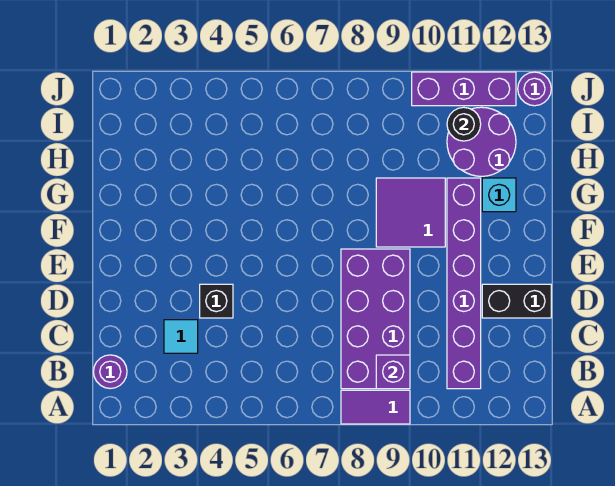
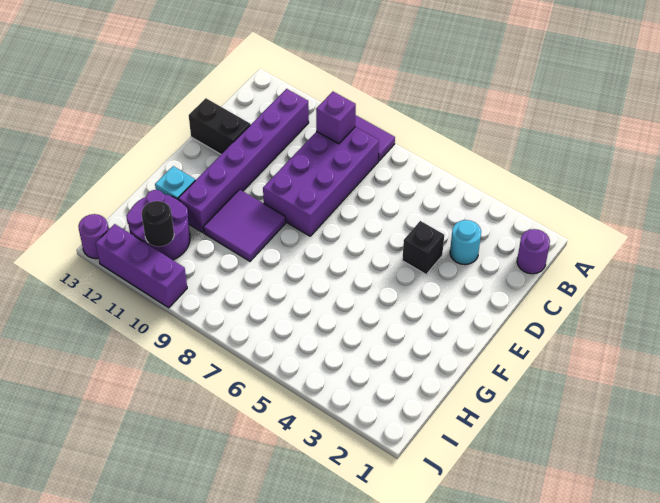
cyan 1x1 tile [164,320,198,353] -> cyan 1x1 round brick [450,220,481,265]

